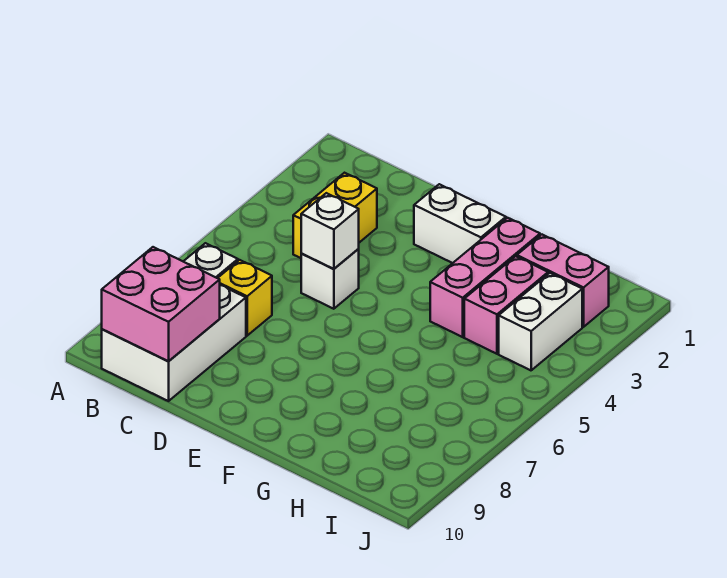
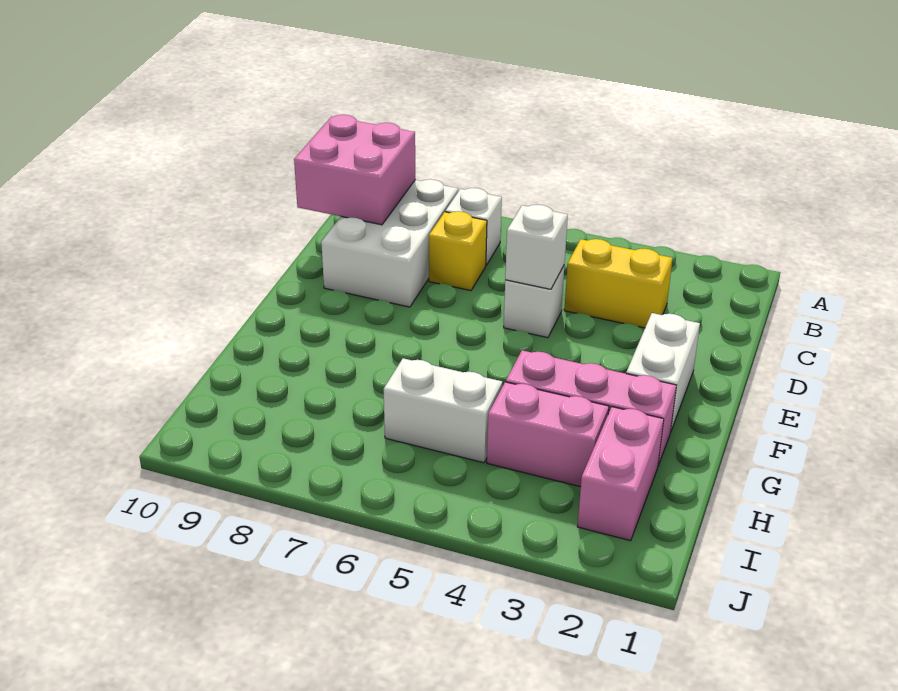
white 2x3 brick [102,285,246,401] -> white 2x3 brick turned to [321,179,458,307]
white 1x2 brick [499,273,582,370] -> white 1x2 brick moved to [384,358,502,463]

